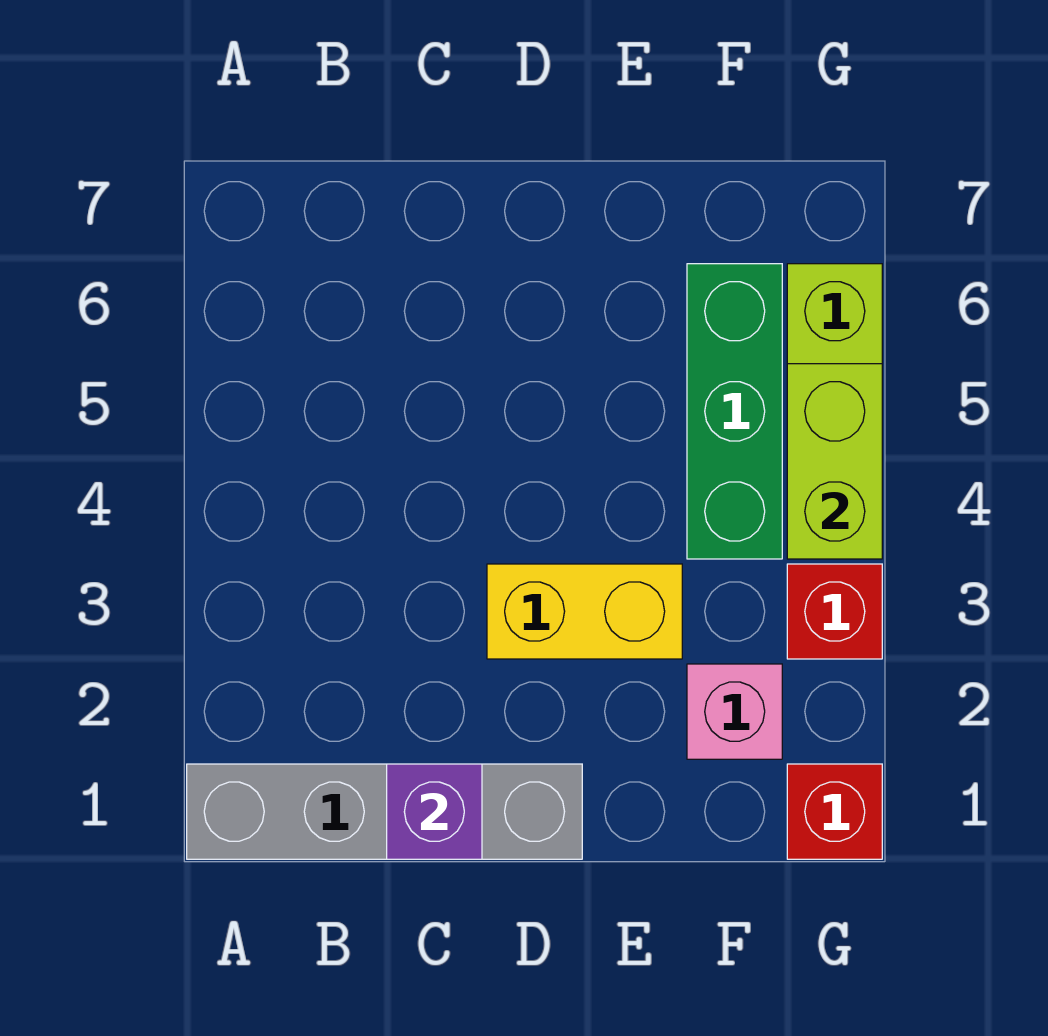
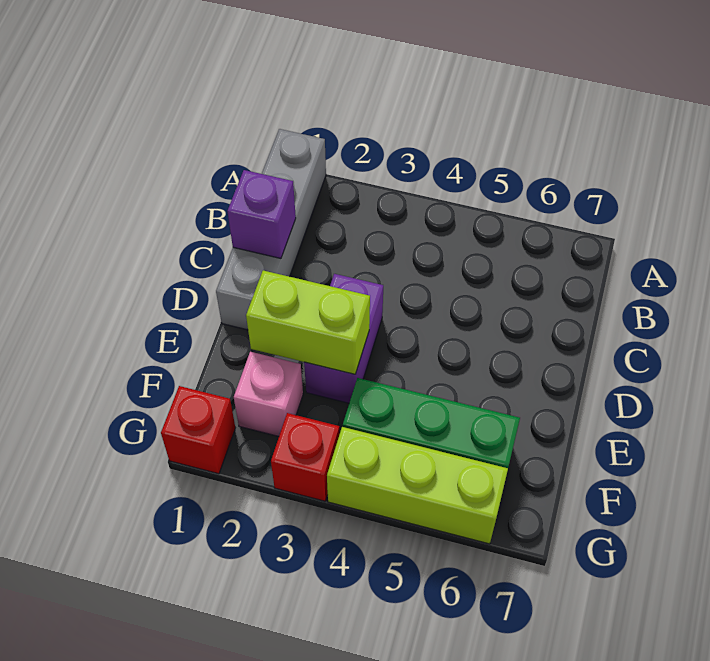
yellow 1x2 brick [487,564,682,659] -> purple 1x2 brick [304,274,383,403]
lime 1x2 brick [787,364,882,559] -> lime 1x2 brick moved to [246,270,370,374]

